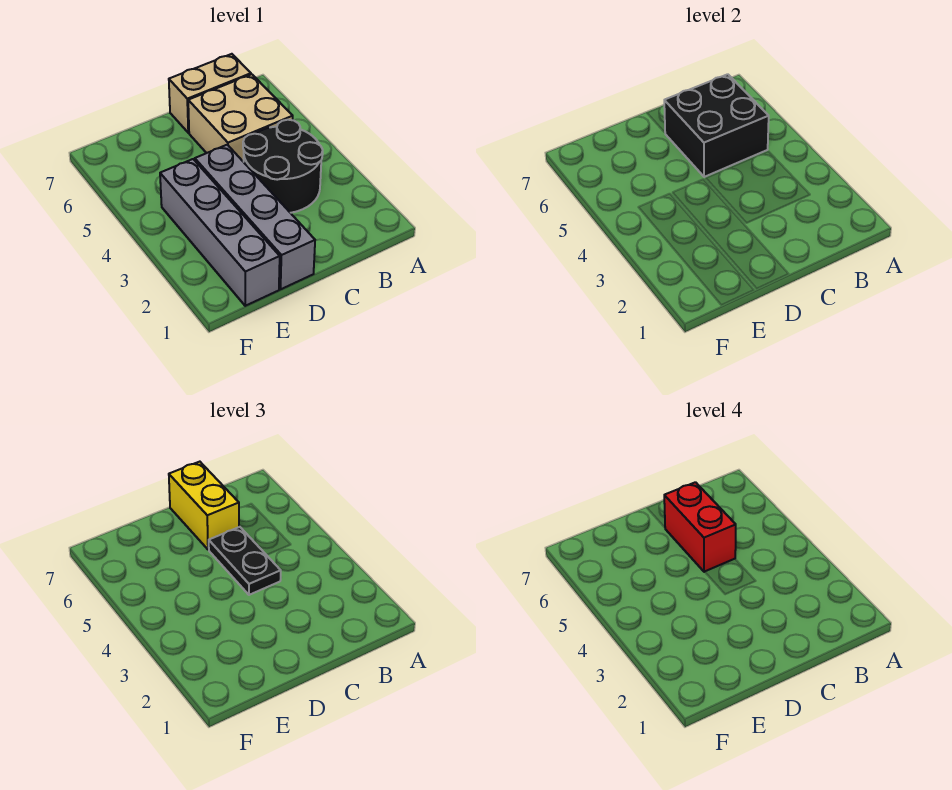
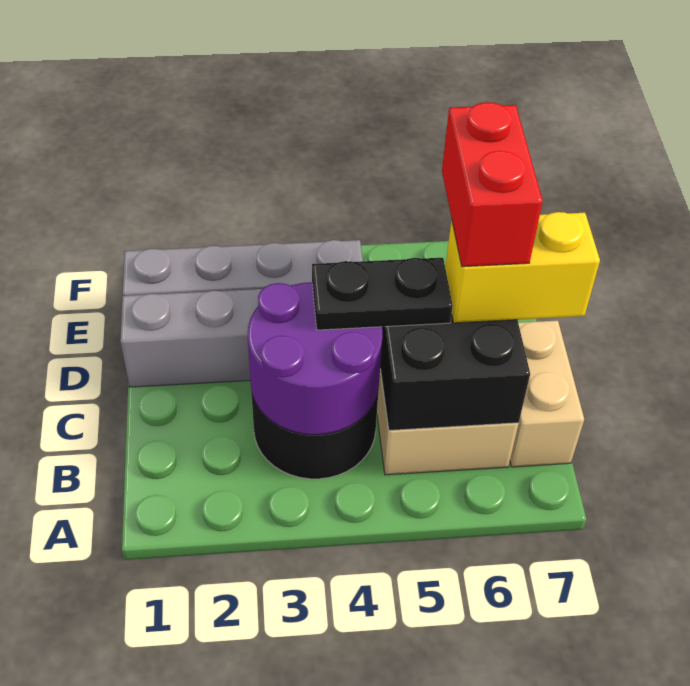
none -> purple 2x2 round brick [248,282,383,435]
red 1x2 brick [664,482,736,572] -> red 1x2 brick turned to [442,102,543,267]

